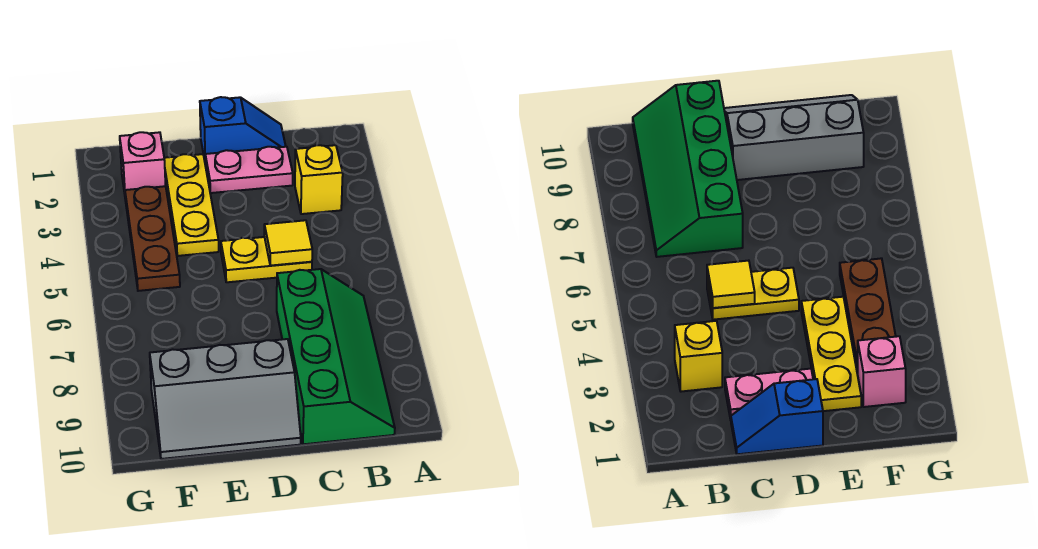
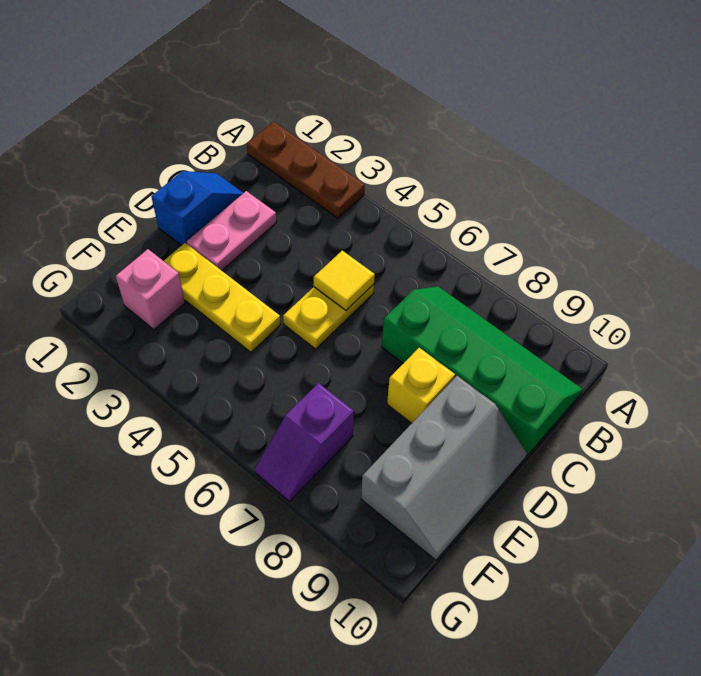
yellow 1x1 brick [295,145,343,214] -> yellow 1x1 brick moved to [387,348,455,423]
brown 1x3 plate [125,186,180,291] -> brown 1x3 plate moved to [247,121,365,218]
none -> purple 1x2 slope [255,383,354,501]

